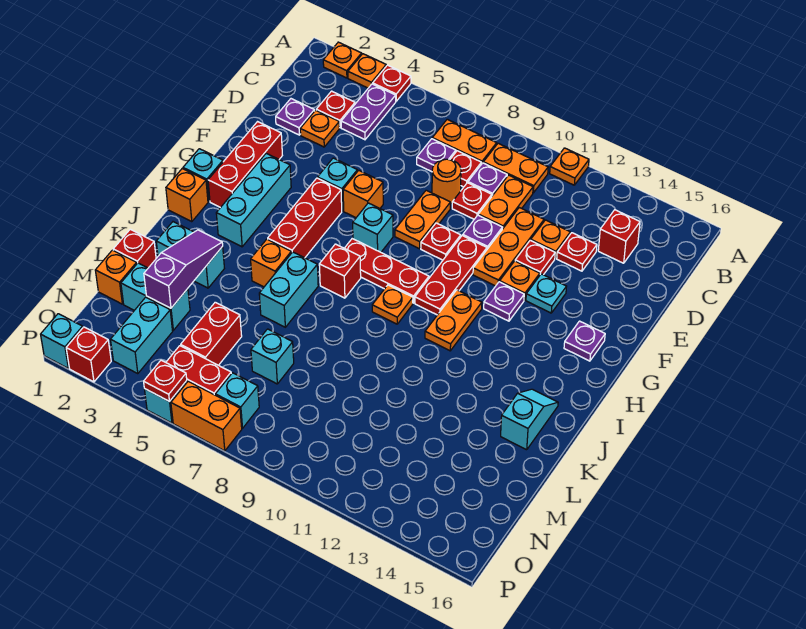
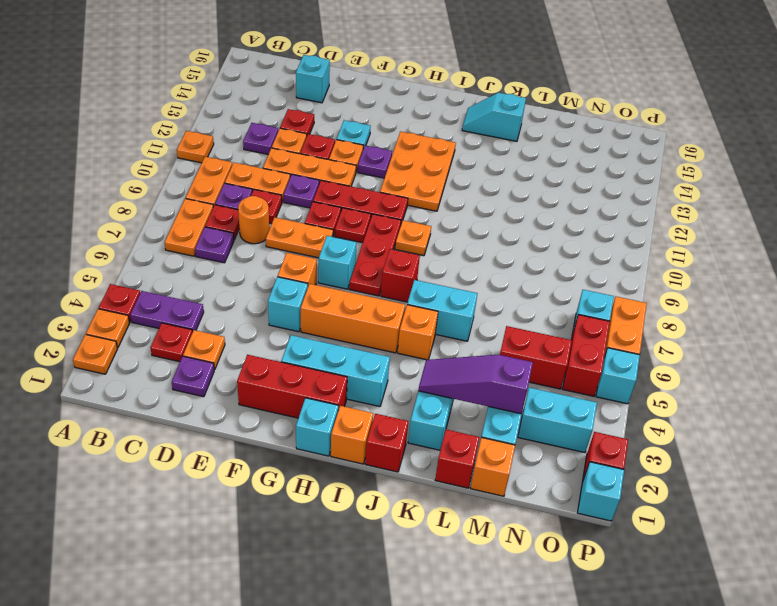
red 1x1 brick [598,210,640,263] -> red 1x1 brick moved to [365,414,408,472]
red 1x3 brick [268,178,342,258] -> orange 1x3 brick [301,284,405,353]
purple 1x1 plate [564,321,605,361] -> purple 1x1 plate moved to [243,123,278,154]
orange 1x2 plate [425,290,482,351] -> orange 2x3 plate [380,132,456,211]
cyan 1x1 brick [251,329,294,384] -> cyan 1x1 brick moved to [296,55,330,103]
red 1x1 plate [144,360,187,402] -> red 1x1 plate moved to [335,208,371,243]

